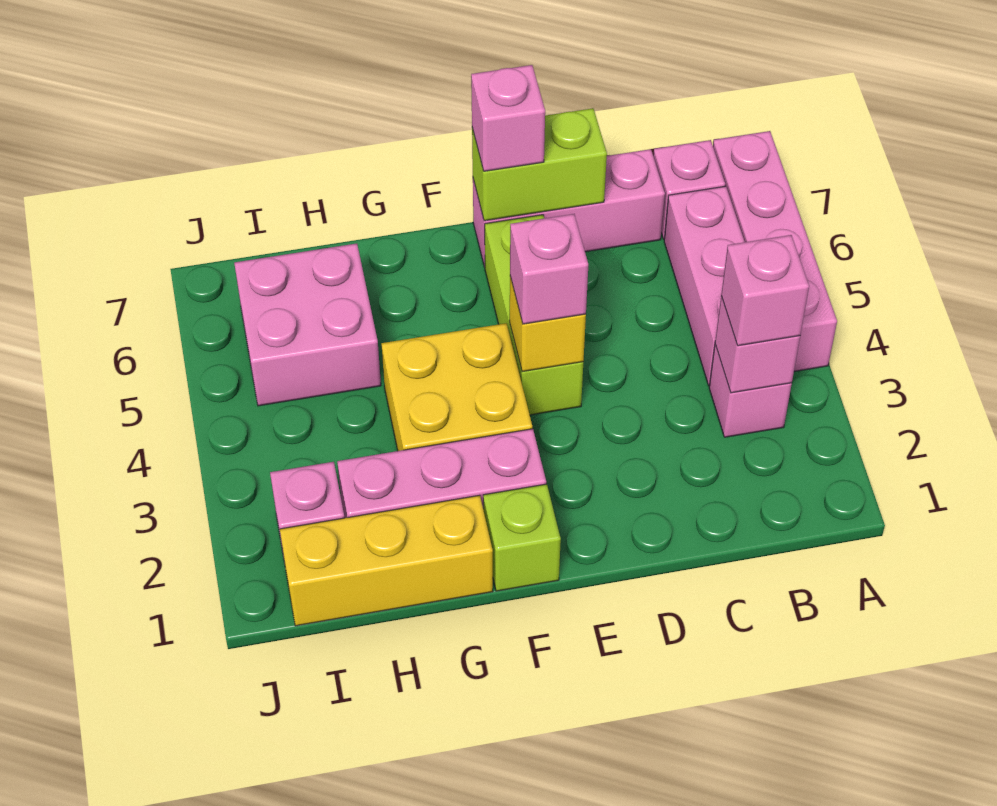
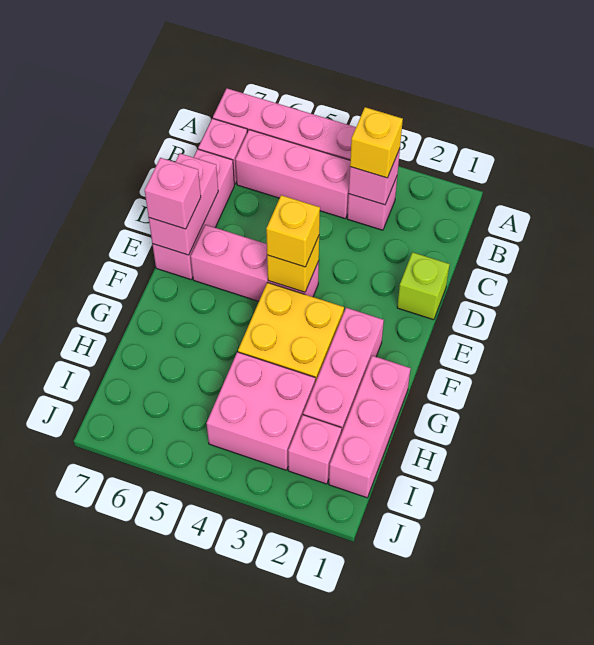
pink 1x1 brick [721,235,809,346] -> yellow 1x1 brick [350,107,403,178]
lime 1x2 brick [472,108,607,221] -> pink 1x2 brick [149,153,218,255]
lime 1x3 brick [485,215,583,415] -> pink 1x3 brick [191,225,319,301]
pink 1x1 brick [510,214,588,324] -> yellow 1x1 brick [266,195,320,267]
lime 1x1 brick [483,484,561,591] -> lime 1x1 brick moved to [397,252,450,320]
yellow 1x3 brick [280,495,493,626] -> pink 1x3 brick [329,356,411,498]
pink 2x2 brick [234,243,381,406] -> pink 2x2 brick moved to [207,352,315,470]

